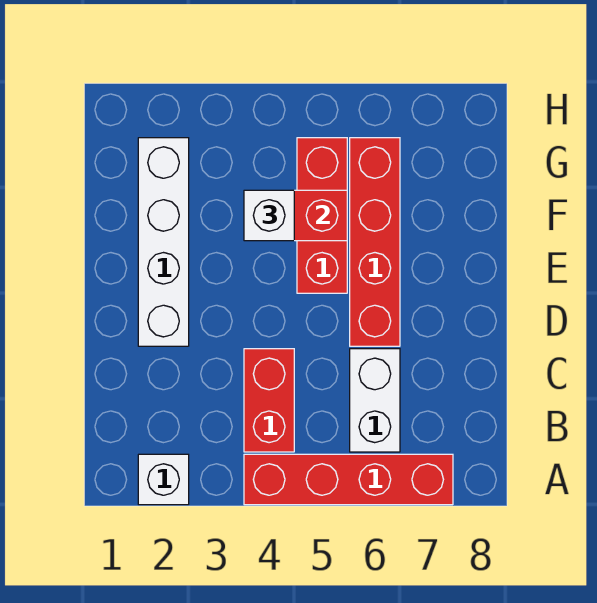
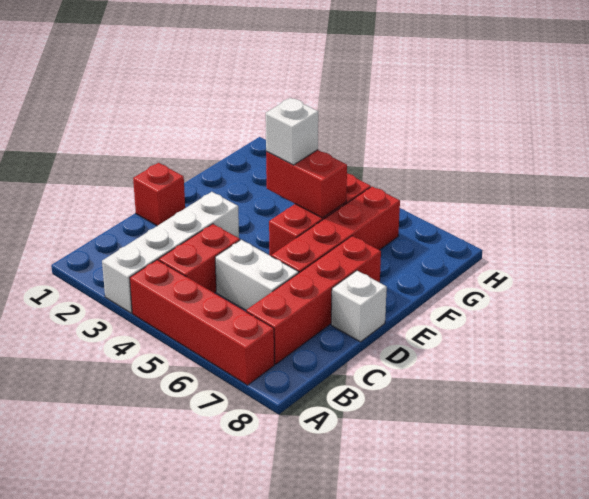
white 1x1 brick [138,454,189,505] -> white 1x1 brick moved to [331,271,387,342]
white 1x2 brick [350,349,400,452] -> white 1x2 brick turned to [215,240,299,310]
none -> red 1x4 brick [246,236,381,364]
none -> red 1x1 brick [133,163,185,226]
white 1x4 brick [138,138,189,346] -> white 1x4 brick moved to [102,192,239,313]

